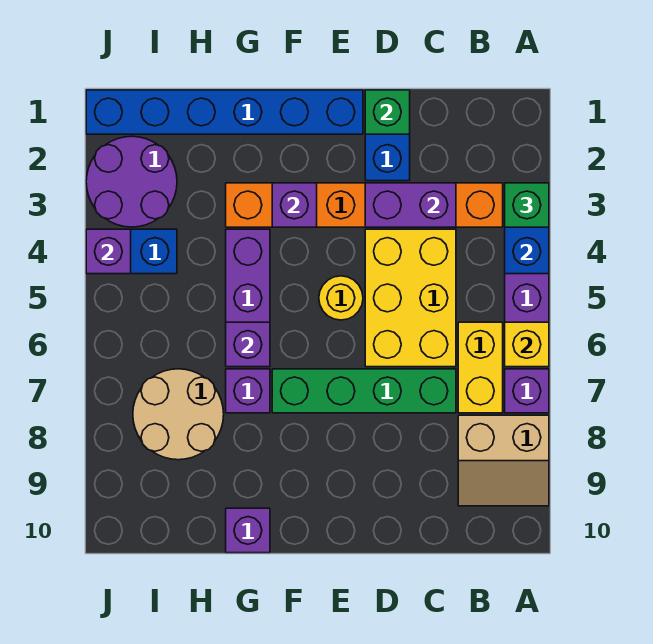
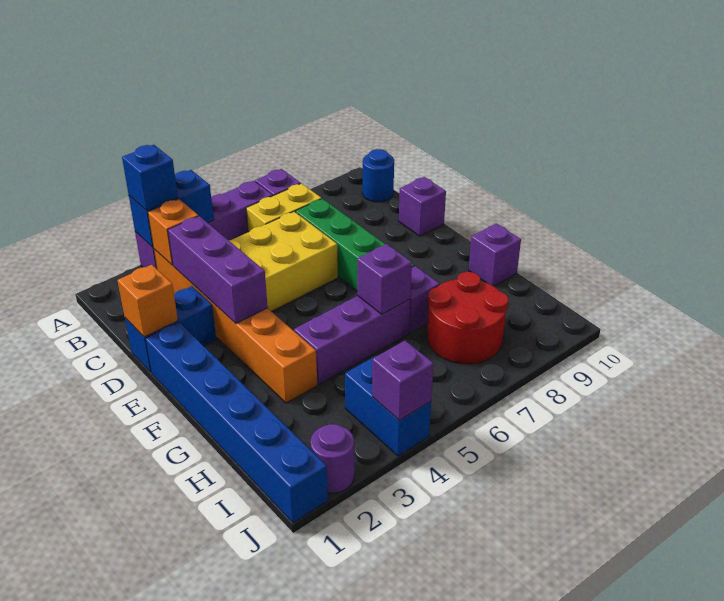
green 1x1 brick [505,183,549,227] -> blue 1x1 brick [122,145,178,211]
yellow 1x1 brick [505,322,549,367] -> none
tan 2x2 slope [458,415,549,506] -> none
none -> orange 1x1 brick [148,199,198,265]
none -> blue 1x1 round brick [363,149,394,202]
purple 1x2 brick [365,183,456,227] -> purple 1x3 brick [168,216,268,323]
green 1x1 brick [365,90,410,134] -> orange 1x1 brick [118,265,178,337]
yellow 1x1 round brick [319,276,363,320] -> none
purple 1x1 brick [272,183,317,227] -> purple 1x1 brick moved to [399,177,446,236]
tan 2x2 round brick [133,369,224,460] -> red 2x2 round brick [427,272,508,364]
purple 2x2 round brick [86,136,177,227] -> purple 1x1 round brick [310,424,354,493]

